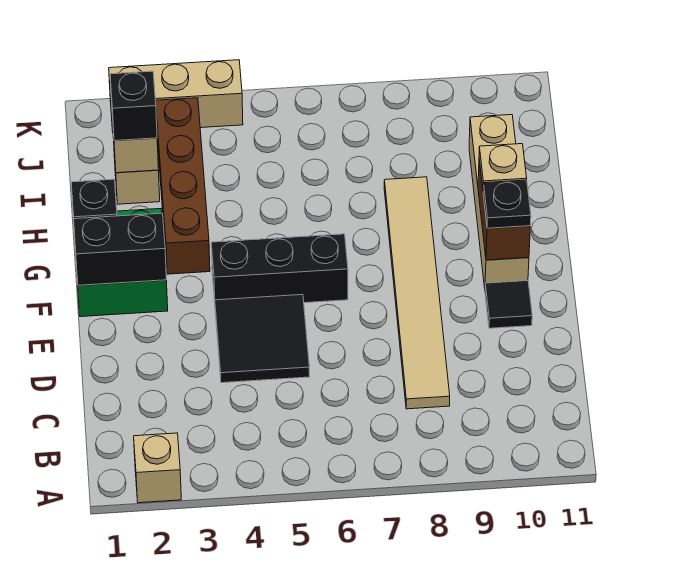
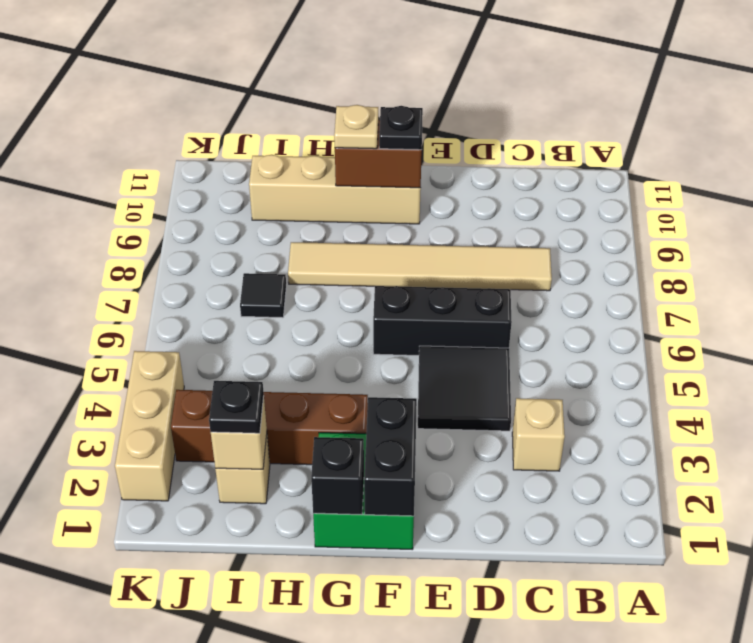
tan 1x1 brick [134,433,181,503] -> tan 1x1 brick moved to [512,398,565,471]
black 1x1 tile [485,281,532,328] -> black 1x1 tile moved to [240,273,286,318]
black 1x3 brick [211,234,348,303] -> black 1x3 brick turned to [373,286,512,355]
black 1x1 brick [110,71,157,141] -> black 1x1 plate [209,381,264,433]

